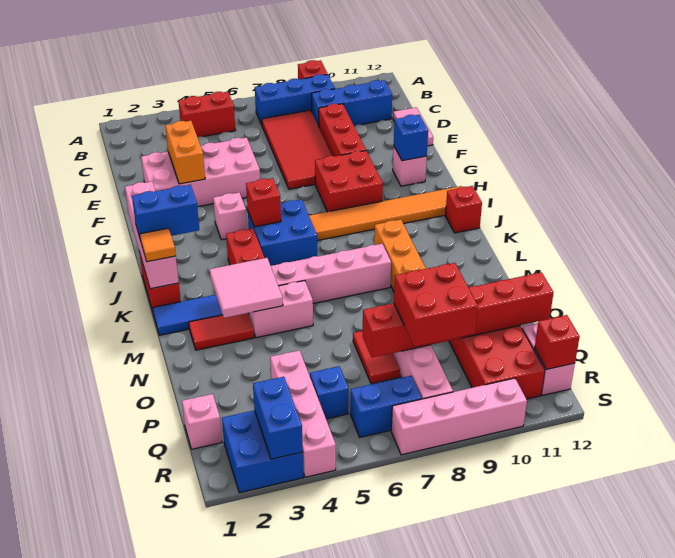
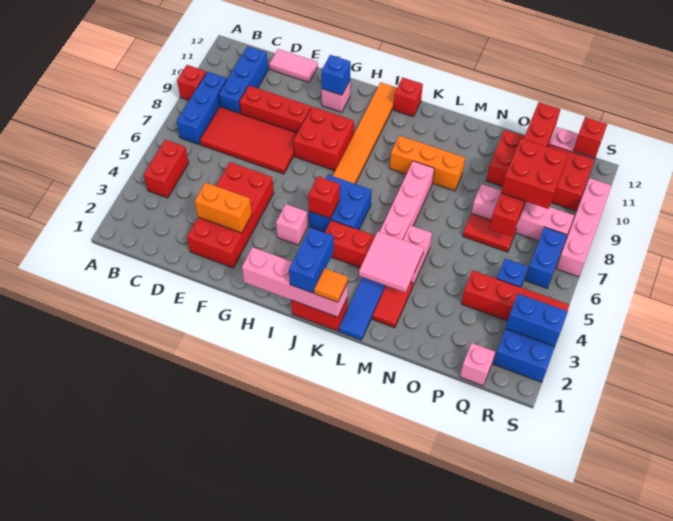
pink 2x4 brick [141,137,260,207] -> red 2x4 brick [187,162,274,268]
pink 1x4 brick [270,350,336,477] -> red 1x4 brick [461,270,569,321]

